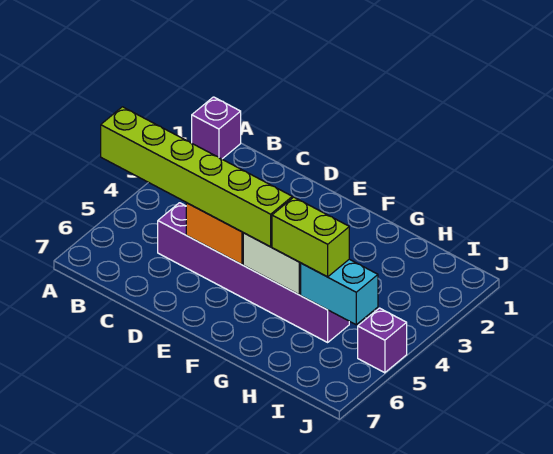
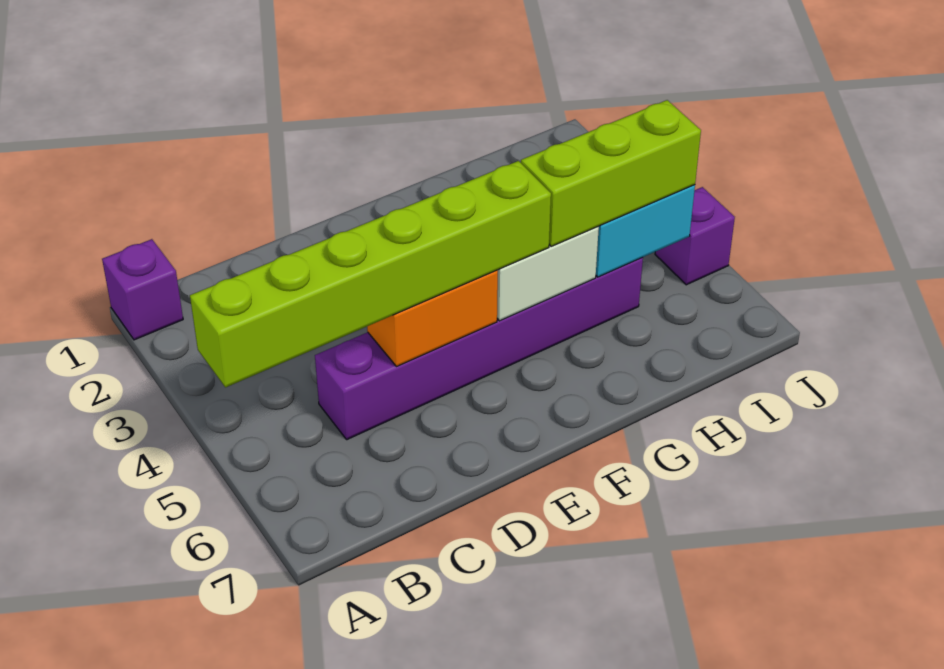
lime 1x2 brick [272,197,349,277] -> lime 1x3 brick [521,100,701,246]

